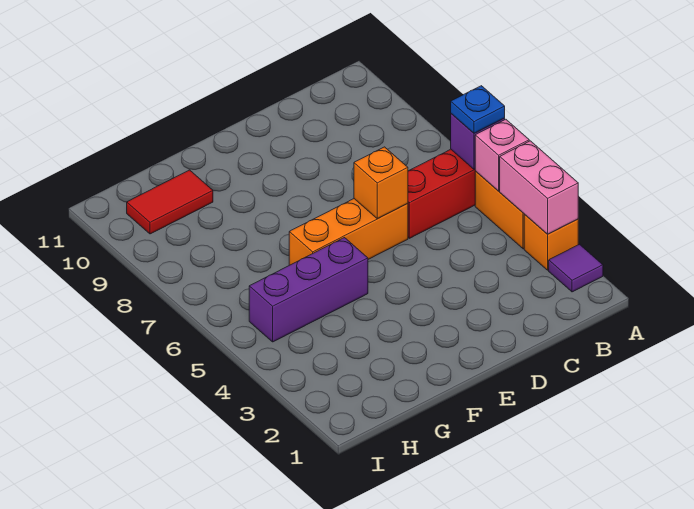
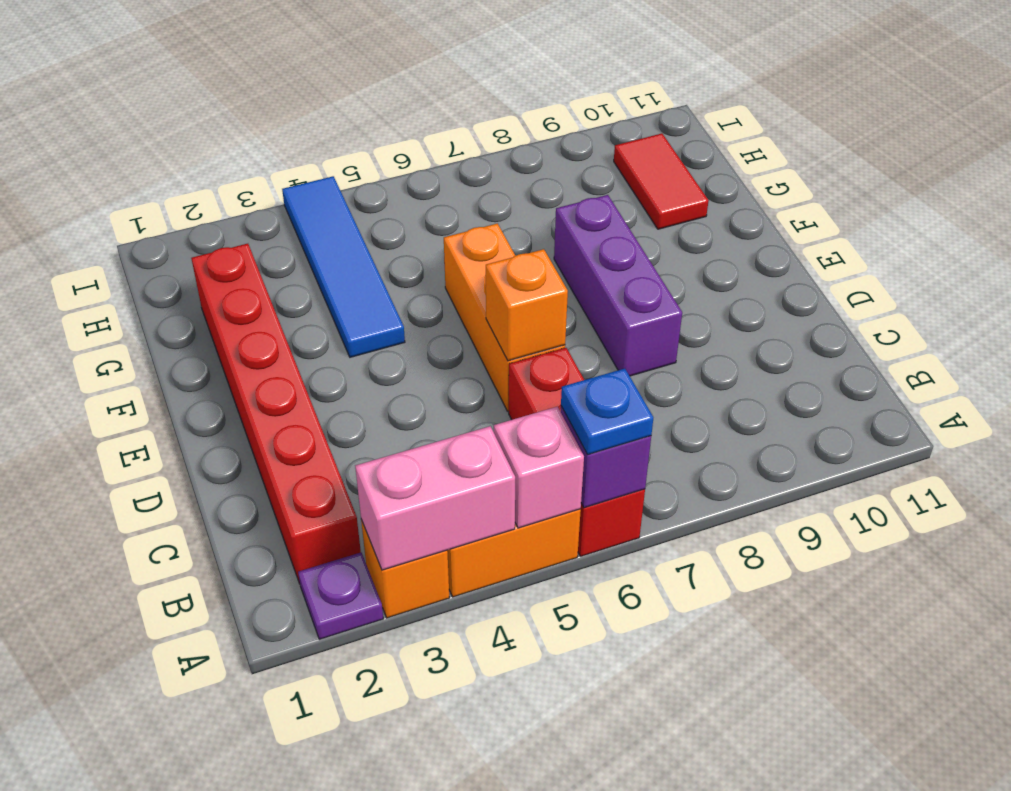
purple 1x1 tile [549,244,603,292] -> purple 1x1 plate [298,553,383,639]
none -> red 1x6 brick [191,244,361,584]
none -> blue 1x4 tile [282,176,405,357]
purple 1x3 brick [249,238,368,342] -> purple 1x3 brick moved to [554,195,682,376]

